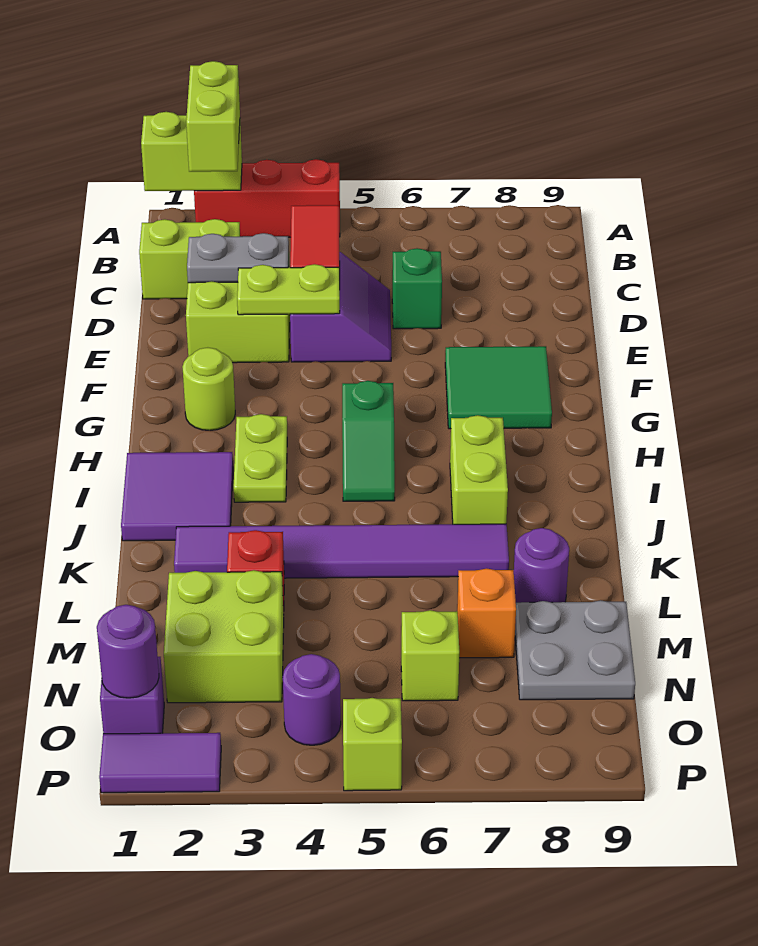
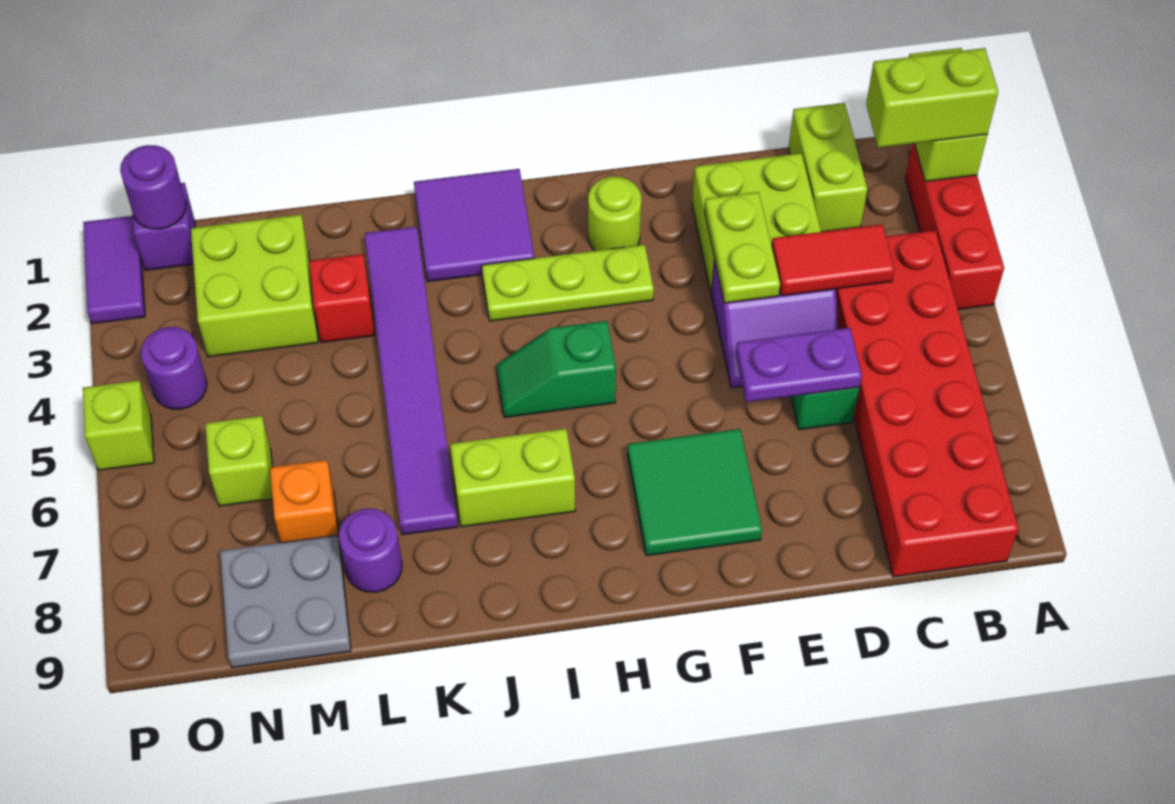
none -> red 2x6 brick [835,230,1019,577]
grey 1x2 plate [187,233,289,283] -> none
none -> purple 1x2 plate [735,328,862,402]
lime 1x2 plate [234,414,287,502] -> lime 1x3 plate [482,245,654,321]

